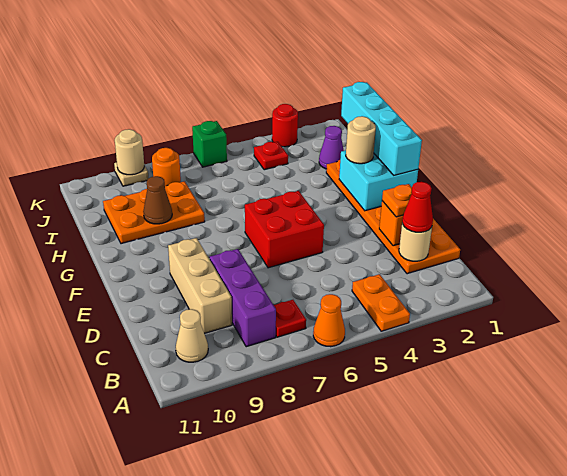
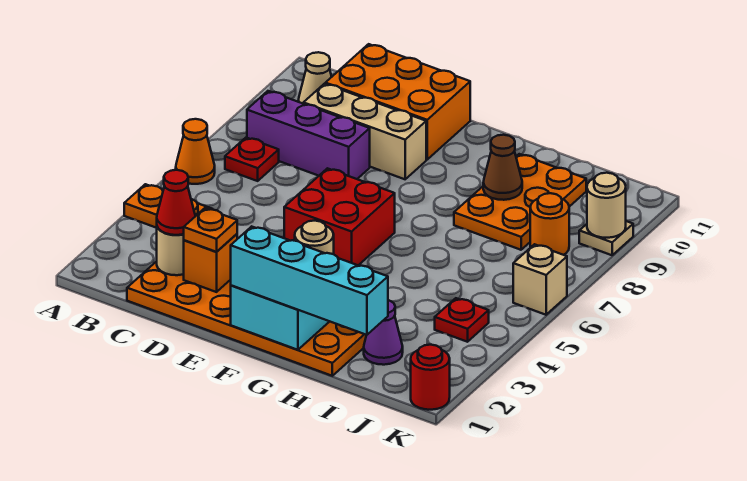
none -> orange 2x3 brick [325,44,470,159]
red 1x1 round brick [272,104,298,147] -> red 1x1 round brick moved to [411,345,450,410]
green 1x1 brick [192,121,227,167] -> tan 1x1 brick [513,244,567,315]

